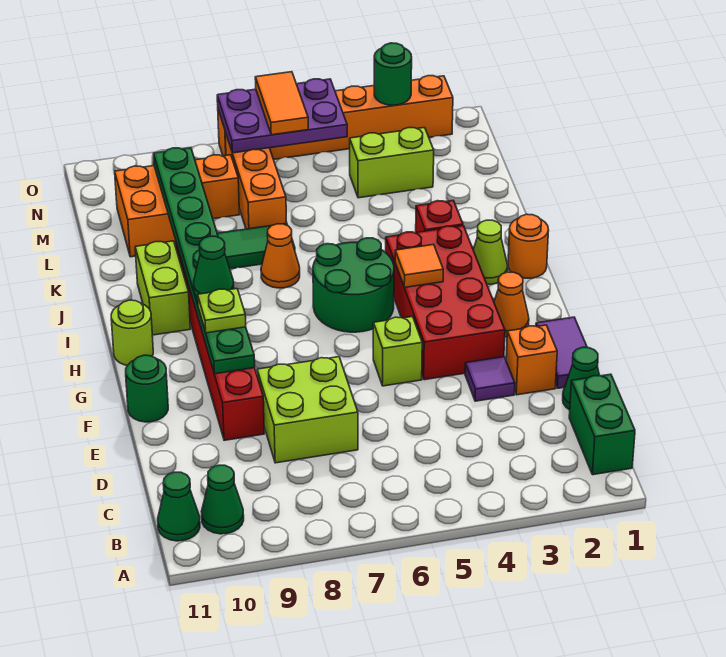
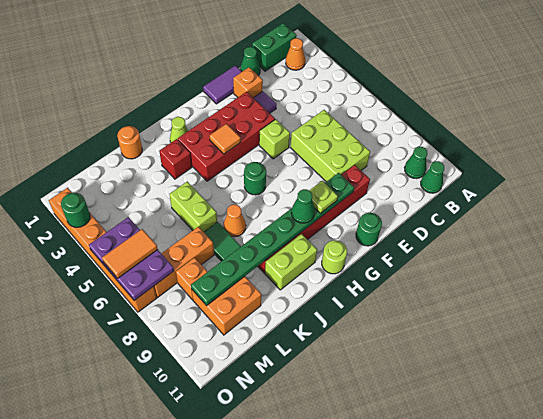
lime 2x2 brick [257,357,358,463] -> lime 2x3 brick [290,110,370,182]
orange 1x1 cone [494,272,529,337] -> orange 1x1 cone moved to [286,38,305,70]
green 2x2 round brick [313,238,394,332] -> green 1x1 round brick [244,162,266,195]
orange 1x1 round brick [508,214,549,278] -> orange 1x1 round brick moved to [117,126,142,159]
lime 1x2 brick [350,128,434,198] -> lime 1x2 brick moved to [169,182,217,232]

